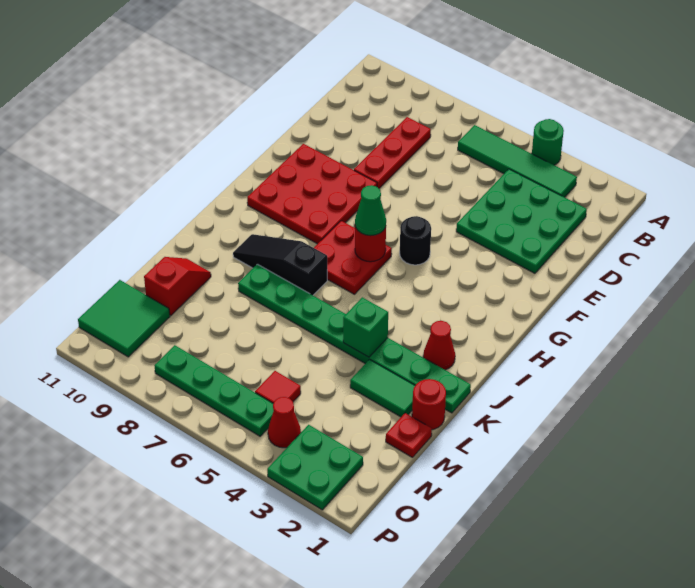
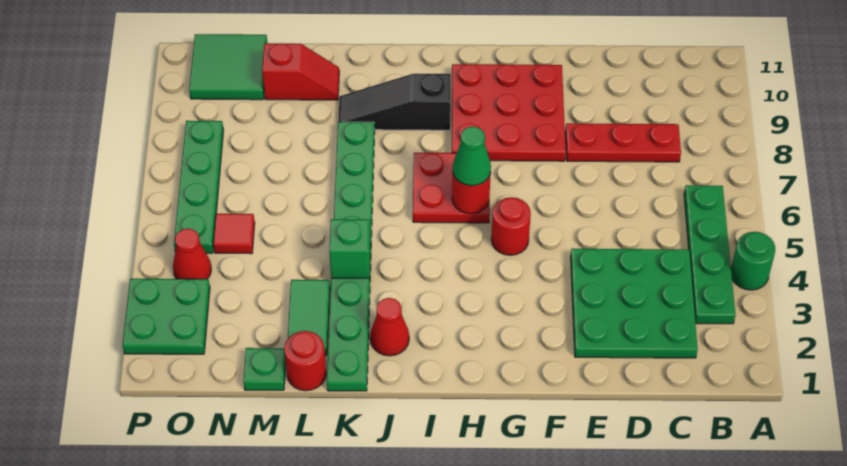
green 1x4 tile [458,125,577,197] -> green 1x4 plate [684,185,735,324]
black 1x1 round brick [400,216,431,265] -> red 1x1 round brick [491,197,531,255]
black 1x3 slope [233,234,327,295] -> black 1x3 slope turned to [339,74,451,130]
red 1x1 plate [386,413,432,458] -> green 1x1 plate [243,348,286,390]

